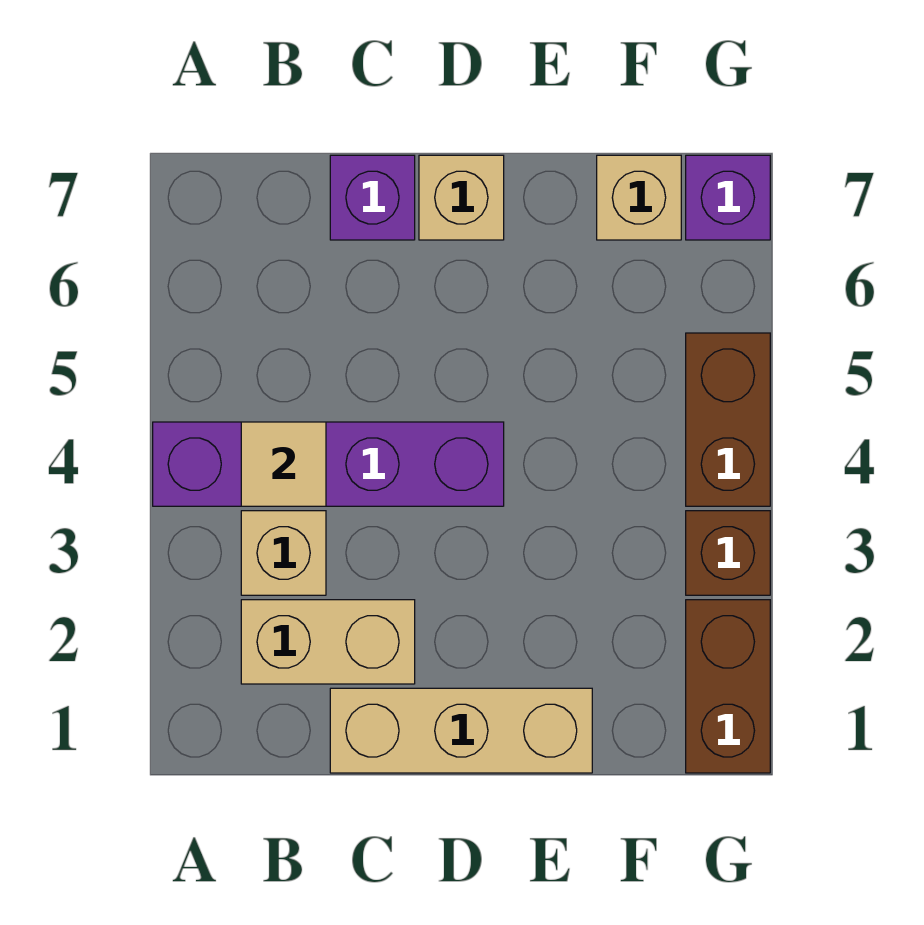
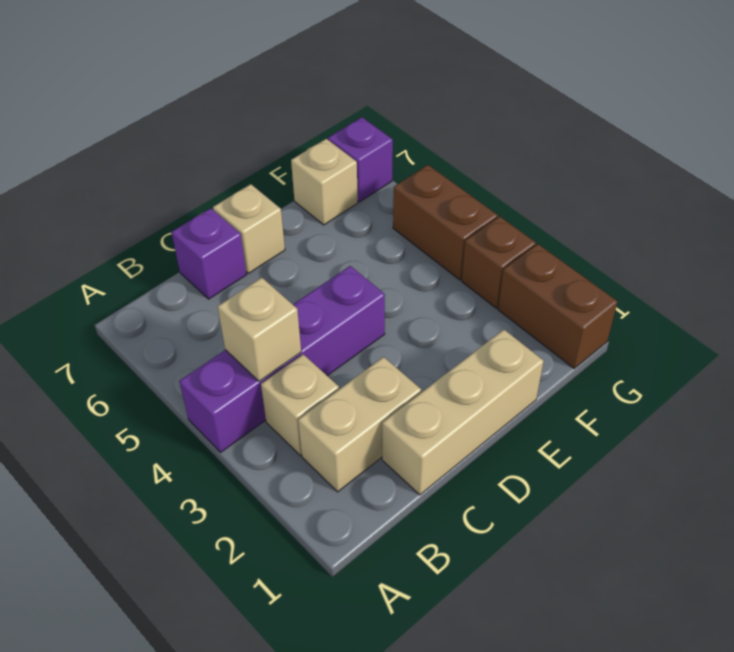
tan 1x1 tile [241,422,326,506] -> tan 1x1 brick [218,278,301,381]

